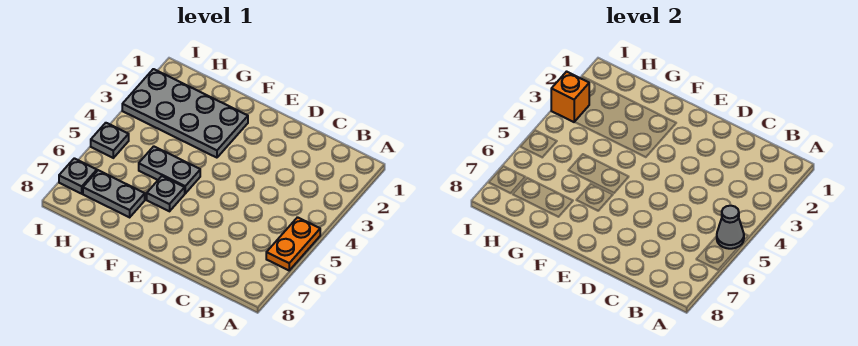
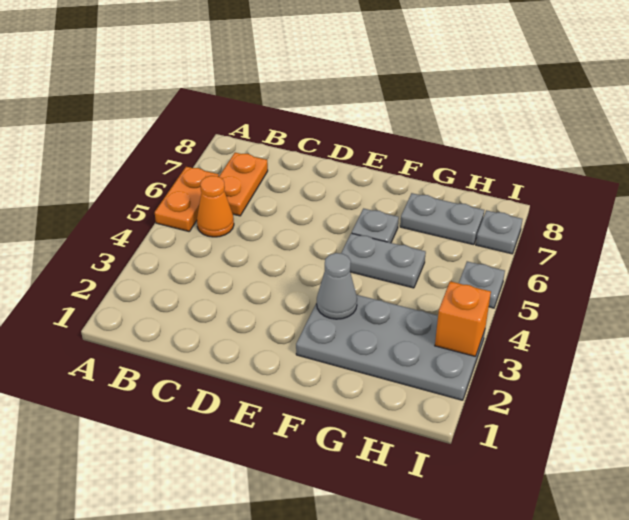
grey 1x1 cone [717,206,744,249] -> grey 1x1 cone moved to [317,253,357,319]
none -> orange 1x1 cone [197,176,234,237]
none -> orange 1x2 plate [219,153,268,216]

